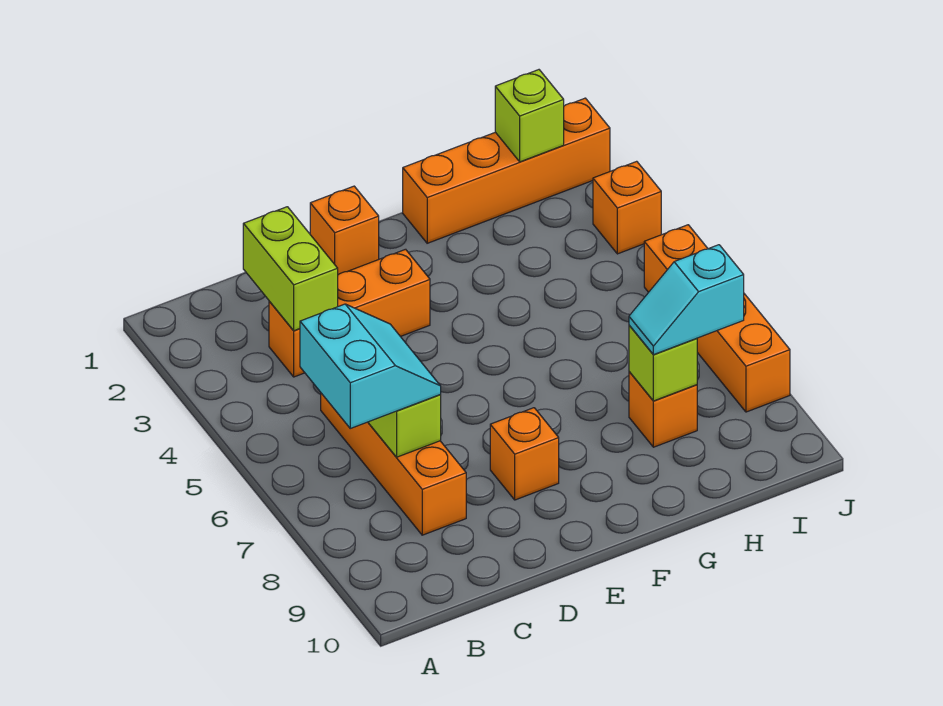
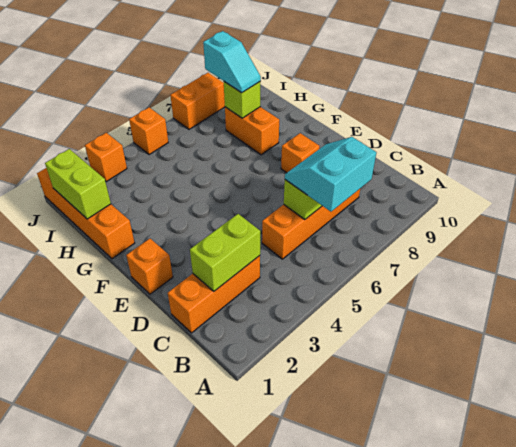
orange 1x3 brick [269,249,430,377] -> orange 1x3 brick turned to [168,256,260,333]
orange 1x1 brick [629,372,697,447] -> orange 1x2 brick [225,107,279,155]
lime 1x1 brick [495,70,564,162] -> lime 1x2 brick [45,149,111,219]

